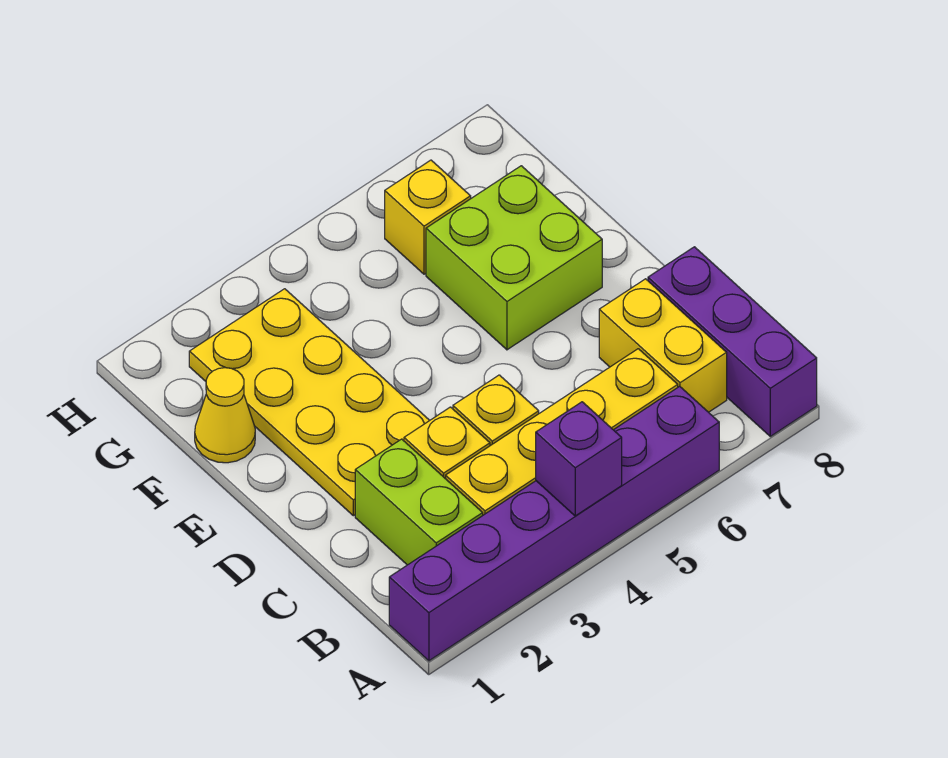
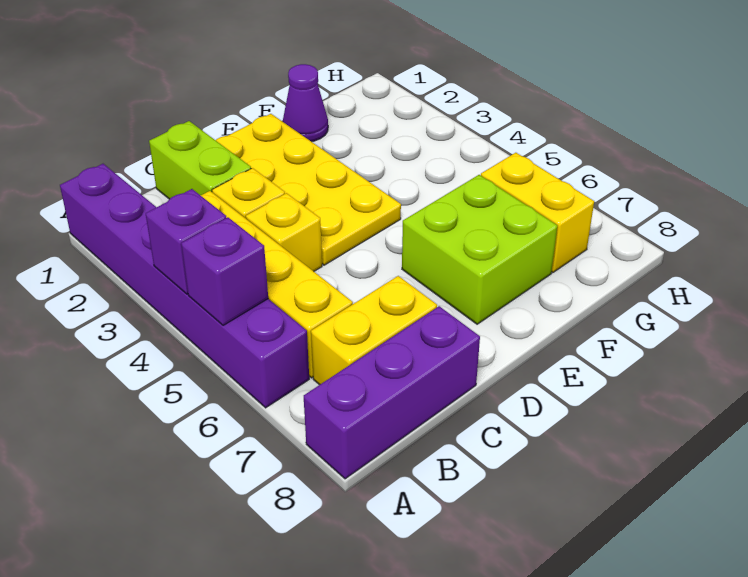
none -> purple 1x1 brick [181,217,268,325]
lime 1x2 brick [355,439,483,565] -> lime 1x2 brick turned to [149,121,251,199]
yellow 2x4 plate [189,289,430,516] -> yellow 2x4 plate turned to [216,114,401,265]
yellow 1x1 cone [195,368,255,463] -> purple 1x1 cone [283,64,328,142]
yellow 1x1 brick [385,160,471,274] -> yellow 1x2 brick [481,153,594,273]

